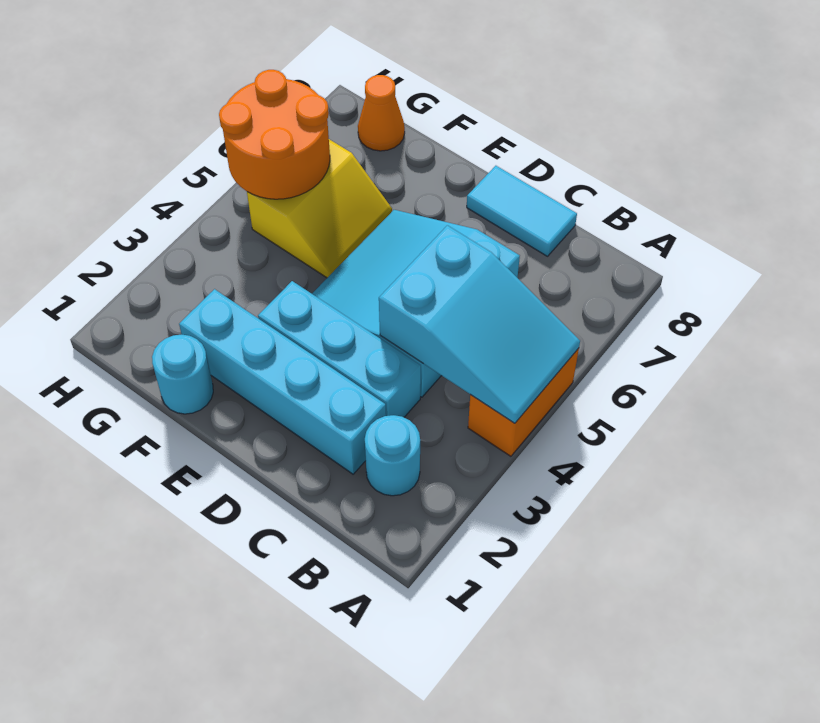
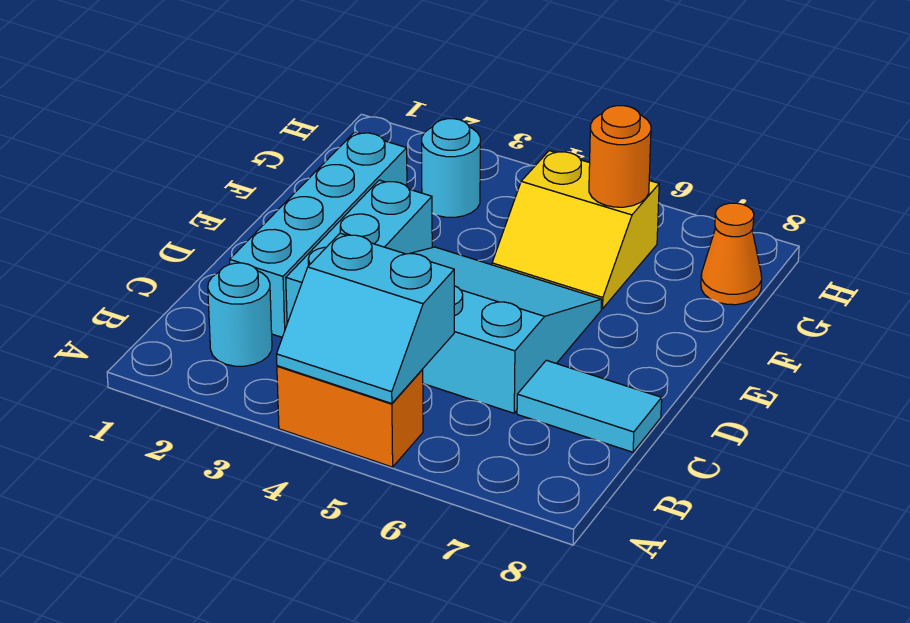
cyan 2x3 slope [379,225,580,423] -> cyan 2x2 slope [276,233,454,404]
cyan 1x2 tile [467,166,577,256] -> cyan 1x2 tile turned to [517,360,662,452]
cyan 1x1 round brick [152,335,213,414] -> cyan 1x1 round brick moved to [422,119,480,217]
orange 2x2 round brick [219,70,330,199] -> orange 1x1 round brick [589,106,651,207]

